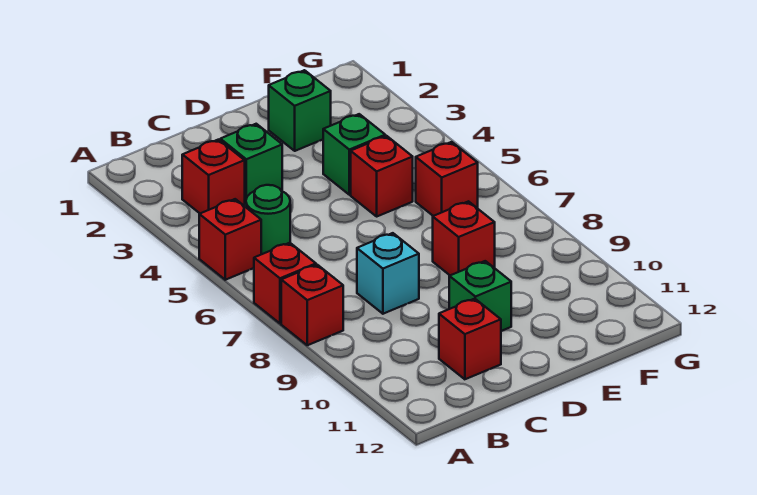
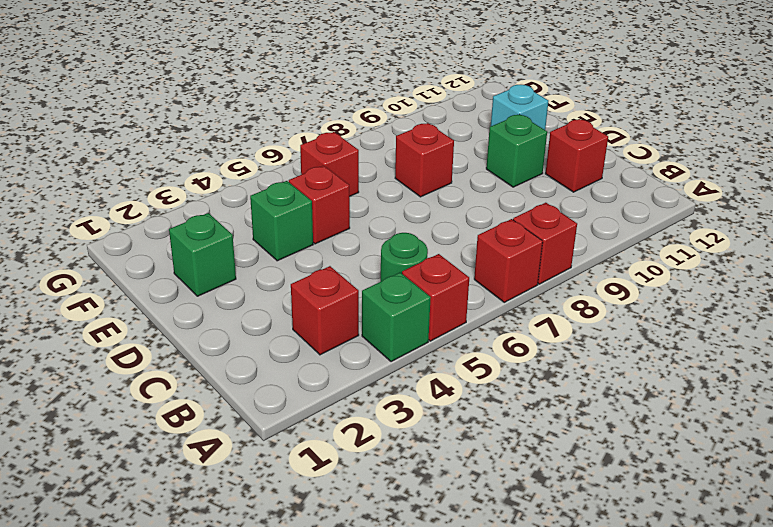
green 1x1 brick [220,124,282,204] -> green 1x1 brick moved to [362,273,431,362]
cyan 1x1 brick [357,233,419,314] -> cyan 1x1 brick moved to [491,85,548,130]

